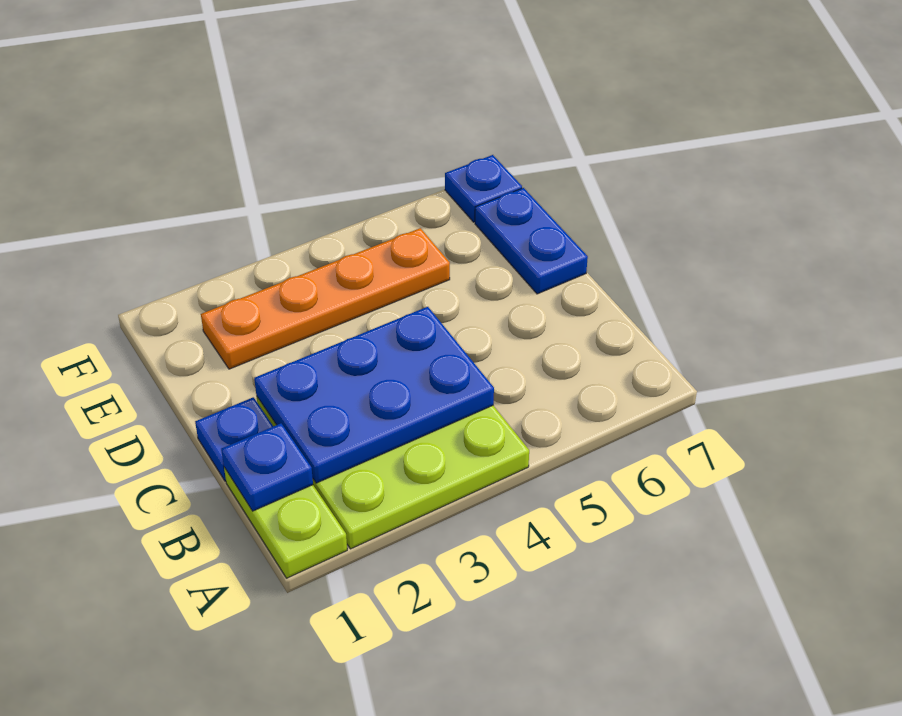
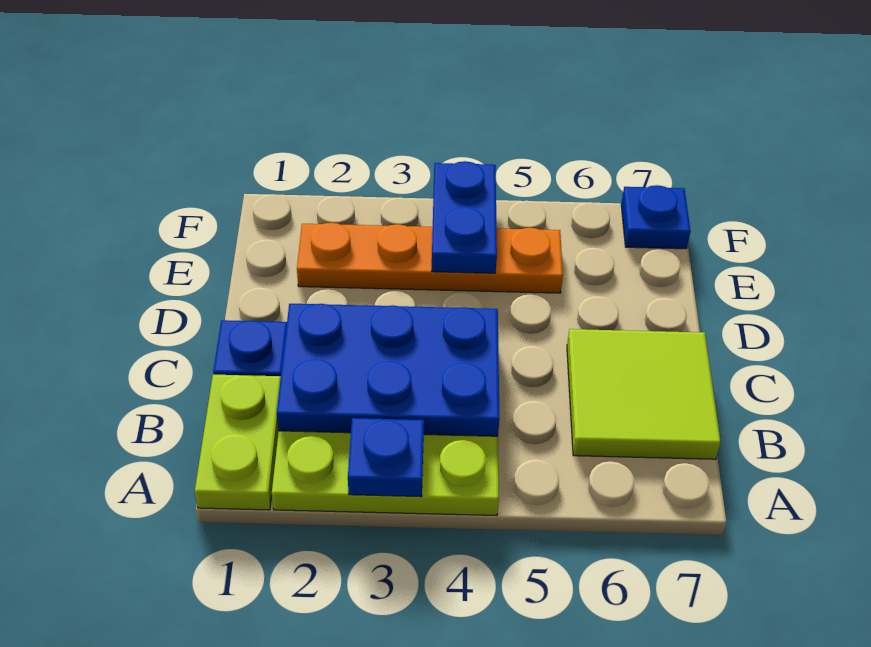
blue 1x1 plate [221,423,313,511] -> blue 1x1 plate moved to [348,418,424,497]
none -> lime 2x2 tile [567,329,721,459]
blue 1x2 plate [475,188,588,294] -> blue 1x2 plate moved to [432,161,497,273]

